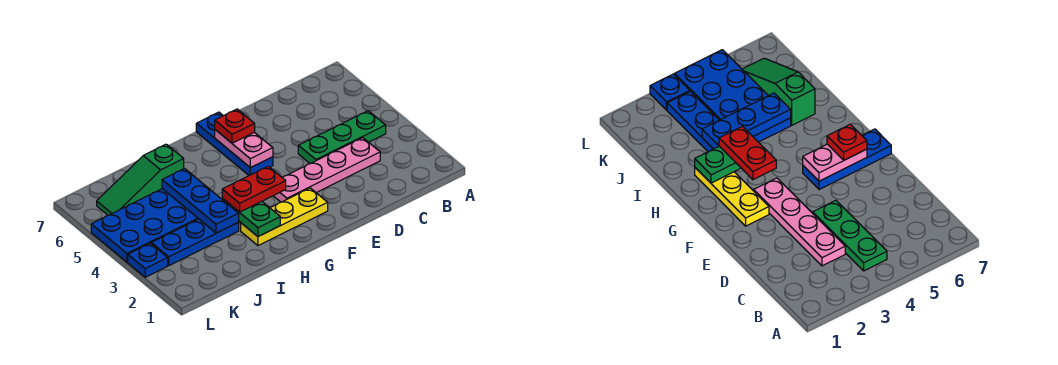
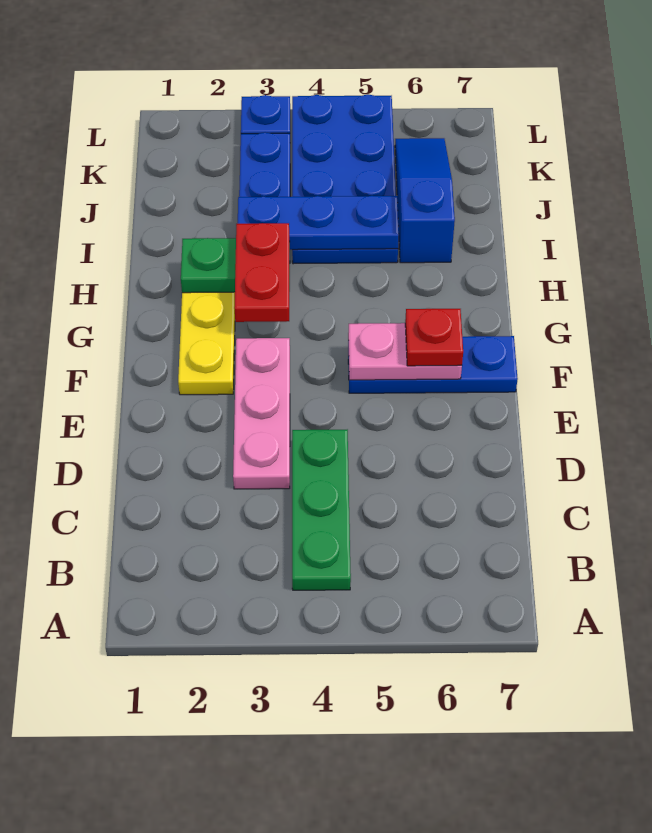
pink 1x4 plate [274,138,380,202] -> pink 1x3 plate [233,338,290,489]
green 1x3 slope [97,144,184,215] -> blue 1x3 slope [395,138,455,263]

